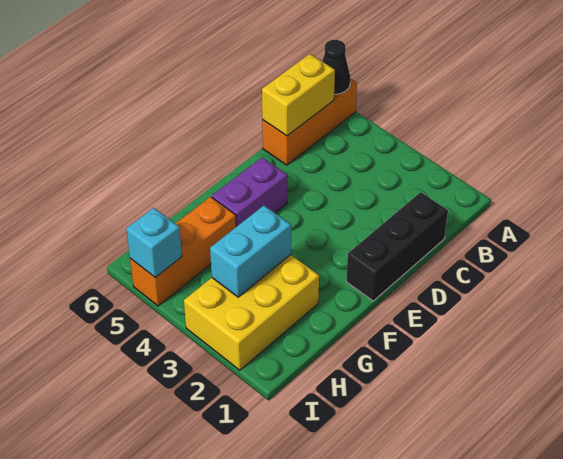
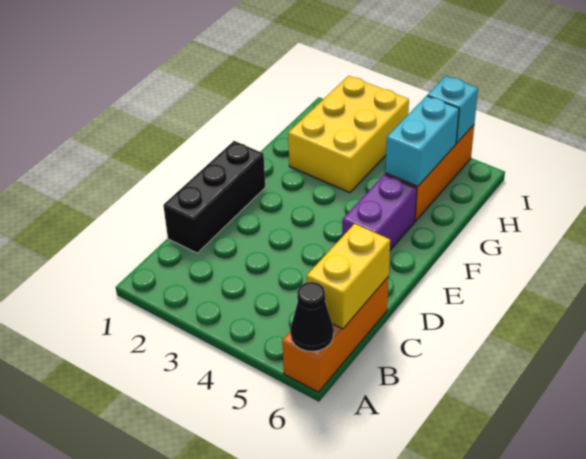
cyan 1x2 brick [210,206,291,297] -> cyan 1x2 brick moved to [385,96,459,187]

